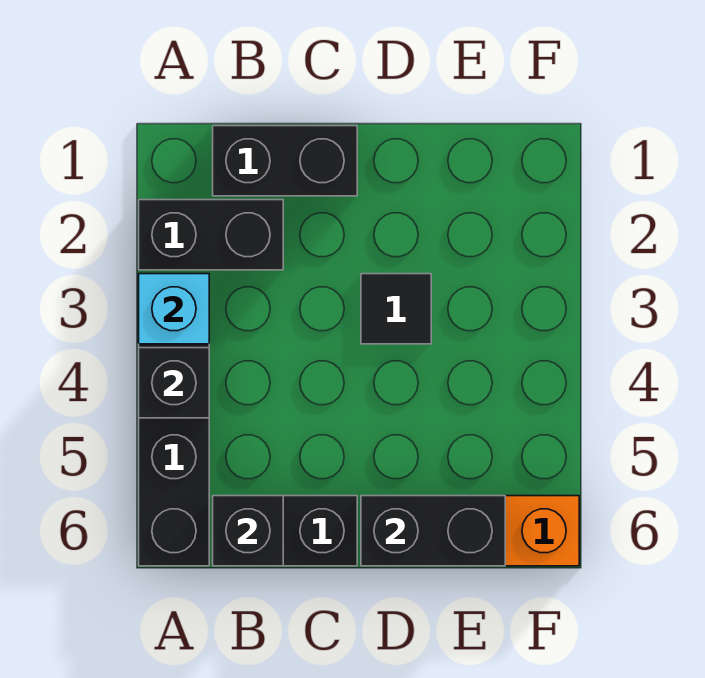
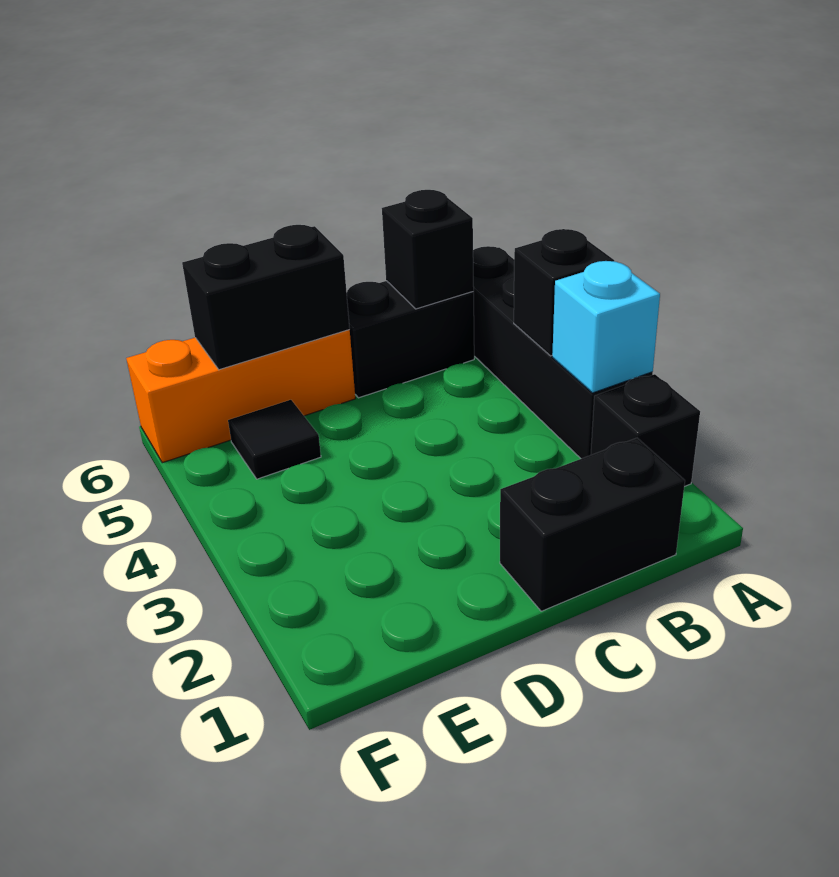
black 1x2 brick [139,200,283,270] -> black 1x1 brick [591,374,700,487]
black 1x1 tile [361,274,431,344] -> black 1x1 tile moved to [228,400,321,479]

